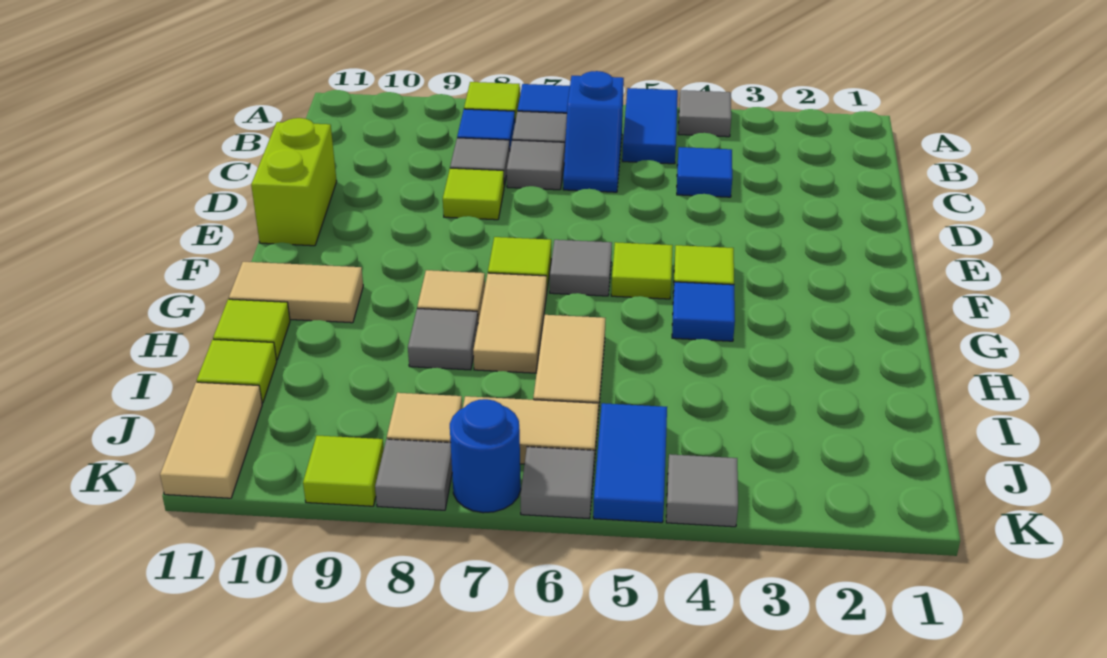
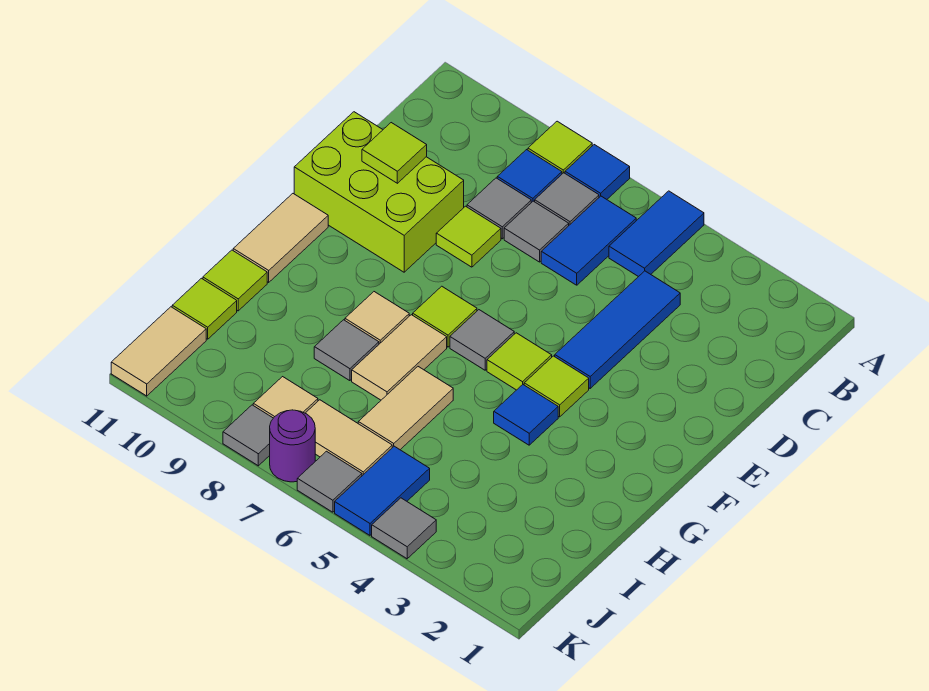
grey 1x1 tile [678,90,731,137] -> none
blue 1x2 slope [563,71,624,192] -> blue 1x2 tile [541,196,636,285]
blue 1x1 tile [677,147,732,197] -> blue 1x3 tile [555,271,680,388]
lime 1x2 brick [251,118,337,246] -> lime 2x3 brick [294,112,464,272]
tan 1x2 tile [229,262,363,323] -> tan 1x2 tile turned to [233,194,328,282]
blue 1x1 round brick [450,399,521,513] -> purple 1x1 round brick [270,410,315,482]
lime 1x1 tile [303,436,384,506] -> lime 1x1 tile moved to [362,123,427,183]

